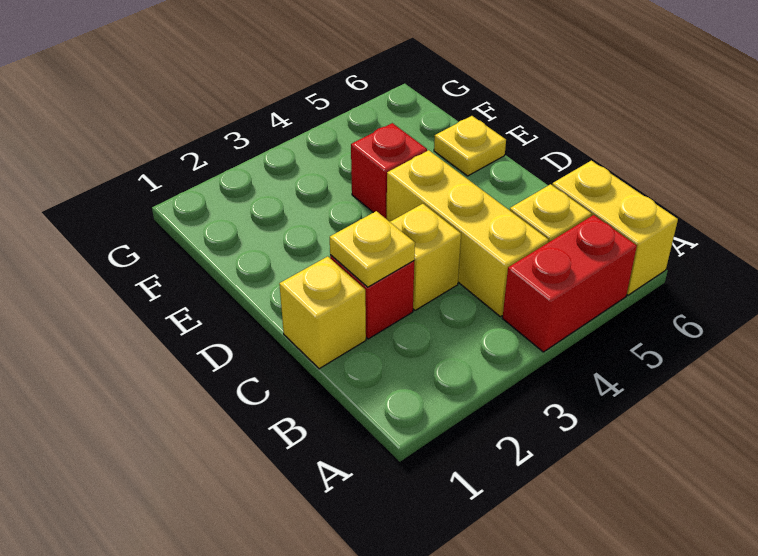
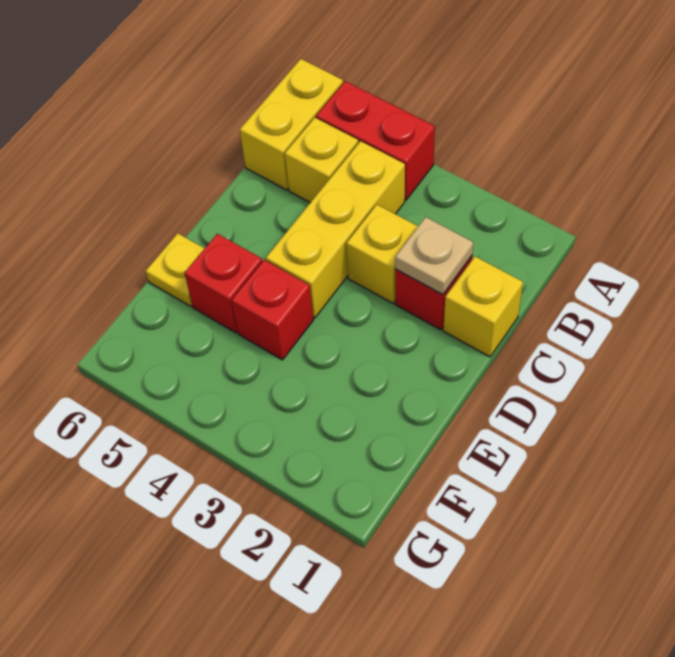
yellow 1x1 plate [330,211,415,287] -> tan 1x1 plate [395,217,473,295]
none -> red 1x1 brick [185,234,262,333]

